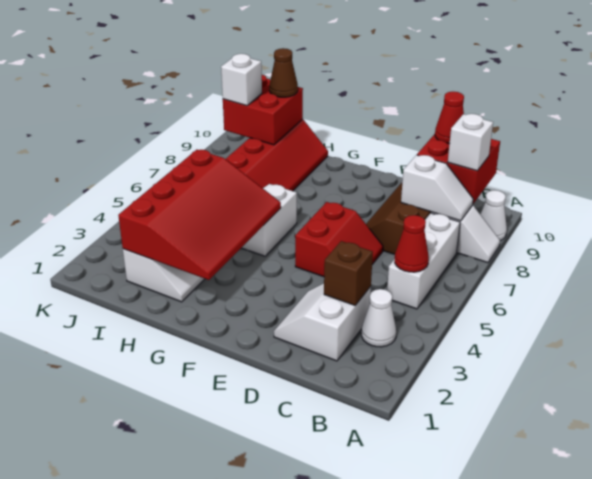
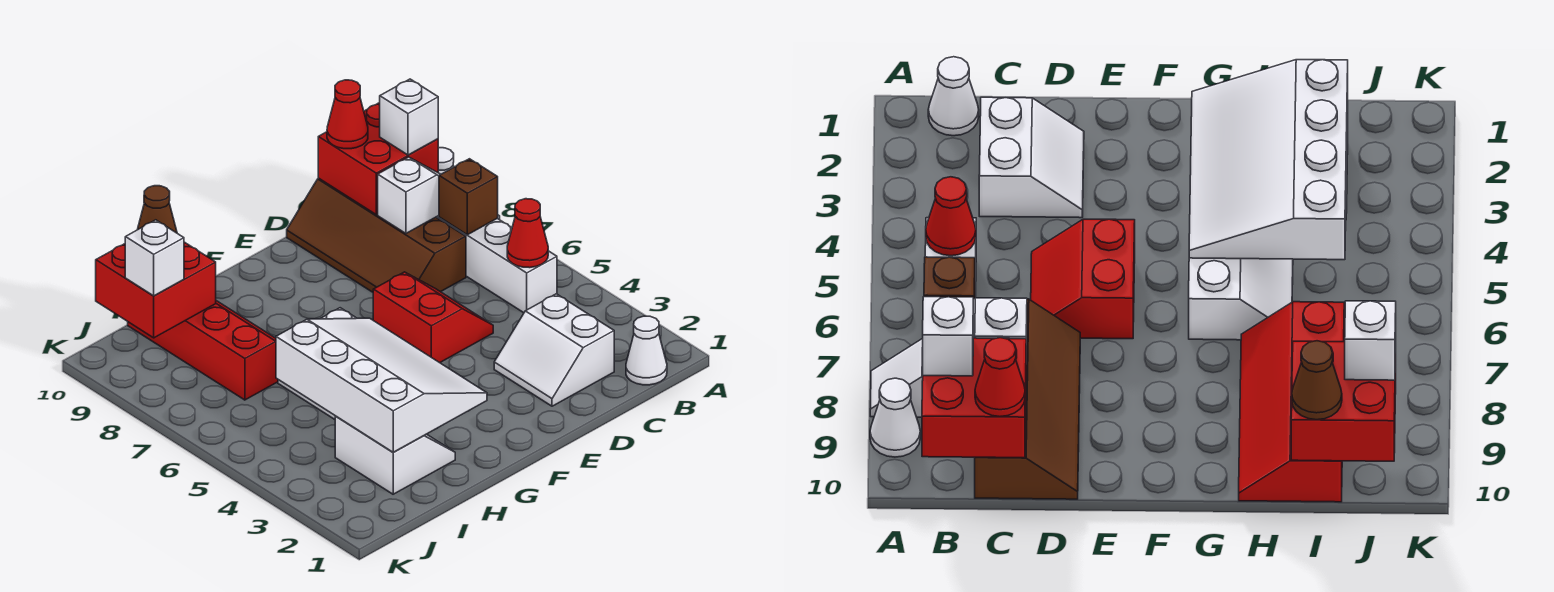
white 1x1 cone [361,289,396,347] -> white 1x1 cone moved to [626,316,667,385]
brown 1x1 brick [324,241,373,305] -> brown 1x1 brick moved to [439,159,498,235]
red 3x4 slope [118,150,281,280] -> white 3x4 slope [276,318,487,452]

